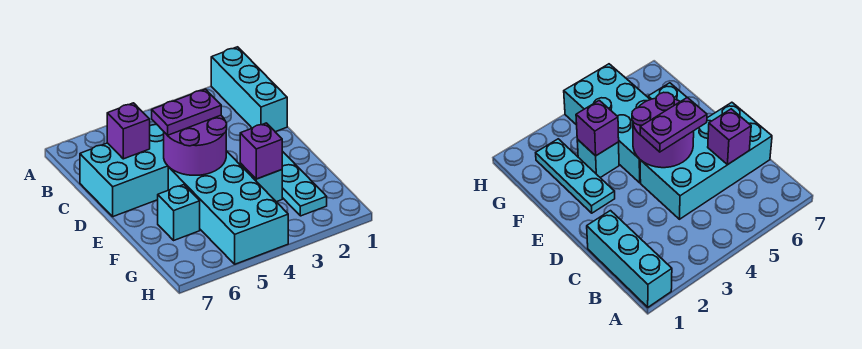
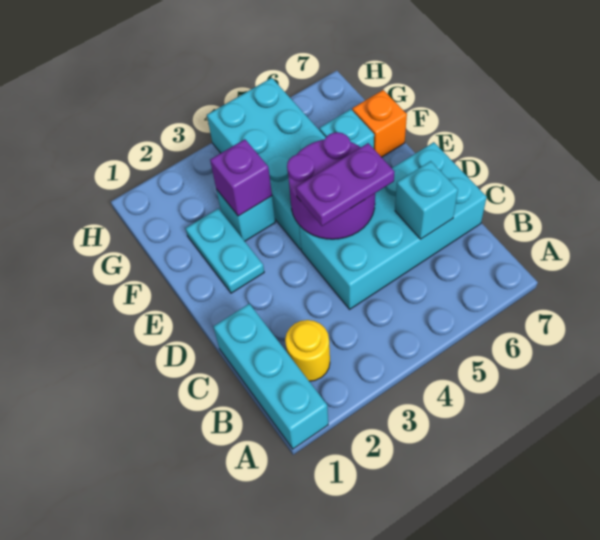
none -> yellow 1x1 round brick [285,320,330,381]
purple 1x1 brick [107,103,150,159] -> cyan 1x1 brick [395,161,458,239]
cyan 1x3 plate [282,151,327,216] -> cyan 1x2 plate [186,208,264,293]
none -> orange 1x1 brick [352,90,407,157]

